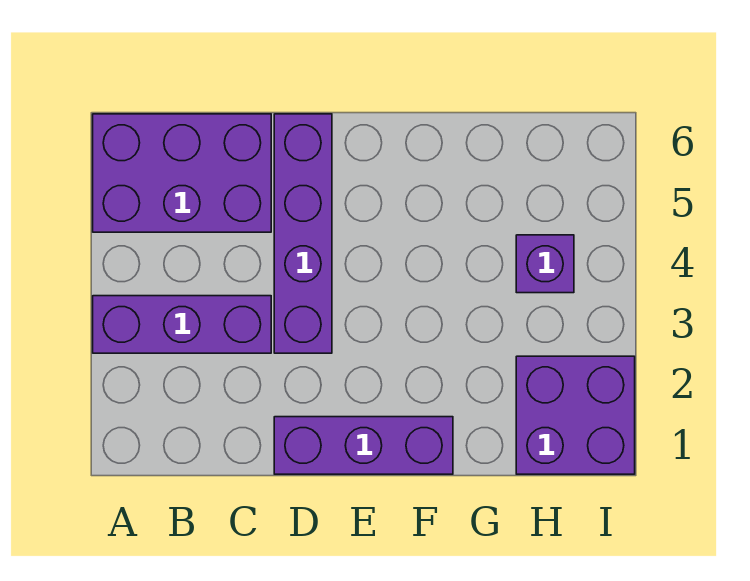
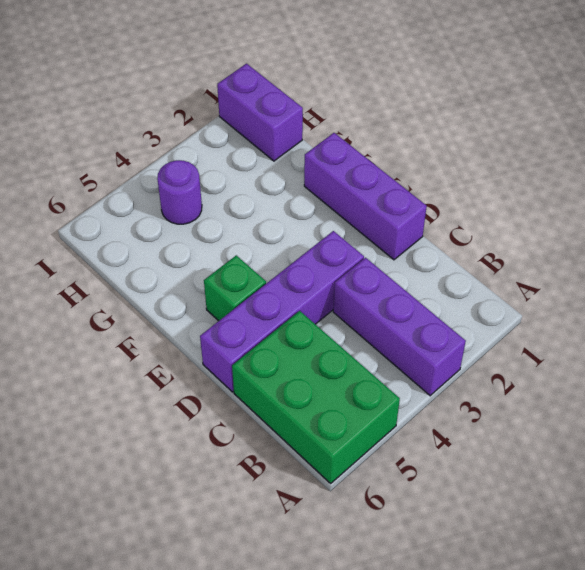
purple 2x3 brick [93,114,271,232] -> green 2x3 brick [232,311,400,483]
none -> green 1x1 brick [204,255,266,321]
purple 2x2 brick [516,356,635,474] -> purple 1x2 brick [217,64,303,161]
purple 1x1 brick [516,235,574,293] -> purple 1x1 round brick [157,160,202,224]

